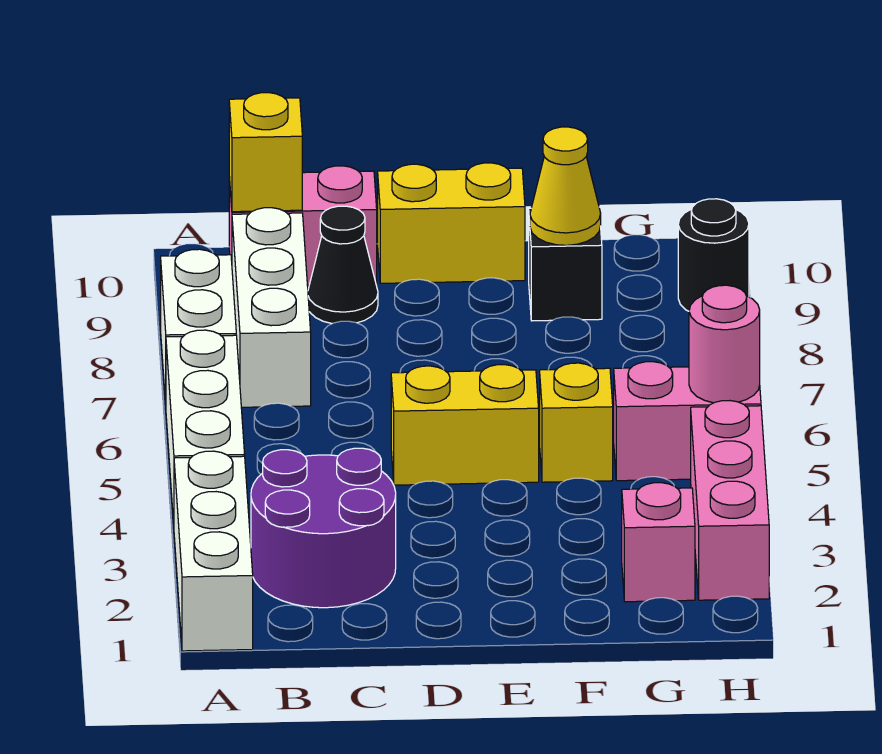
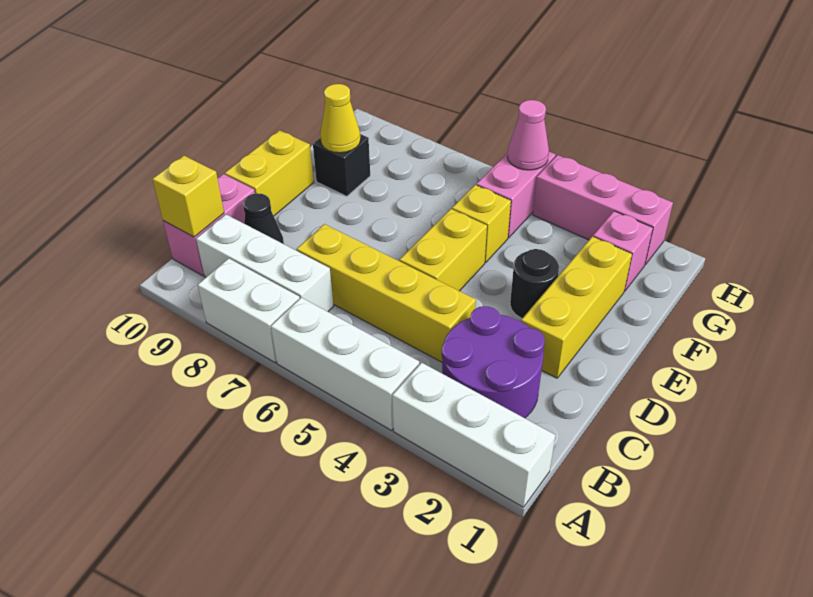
none -> yellow 1x4 brick [297,224,476,362]
none -> yellow 1x3 brick [521,236,632,378]
pink 1x1 round brick [689,285,760,403] -> pink 1x1 cone [507,100,549,170]
black 1x1 round brick [678,199,749,311] -> black 1x1 round brick moved to [510,249,559,318]

